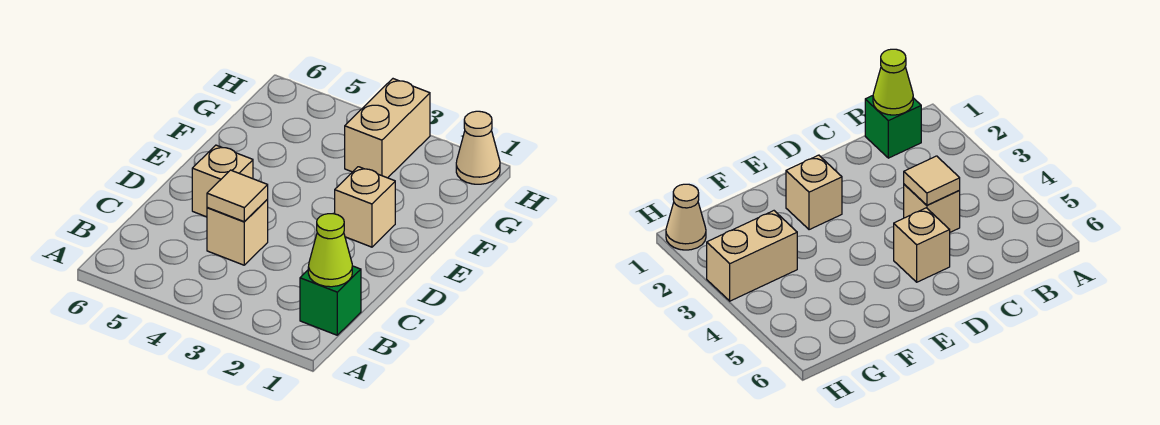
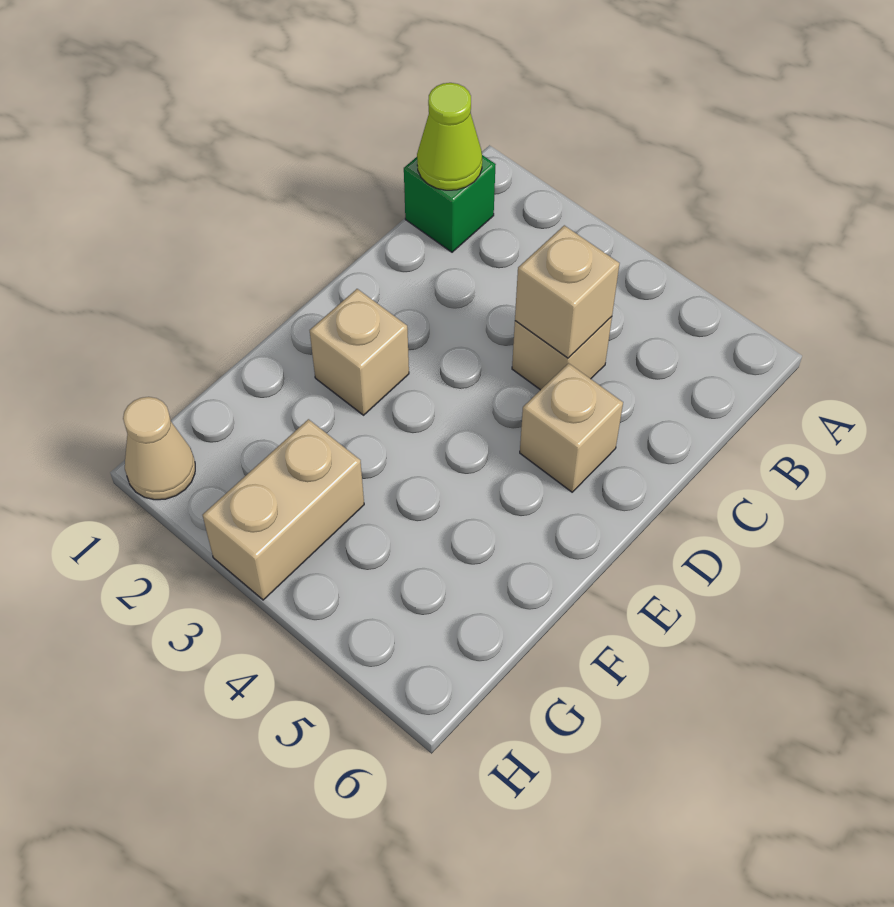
tan 1x1 tile [207,170,268,222] -> tan 1x1 brick [515,225,620,358]

